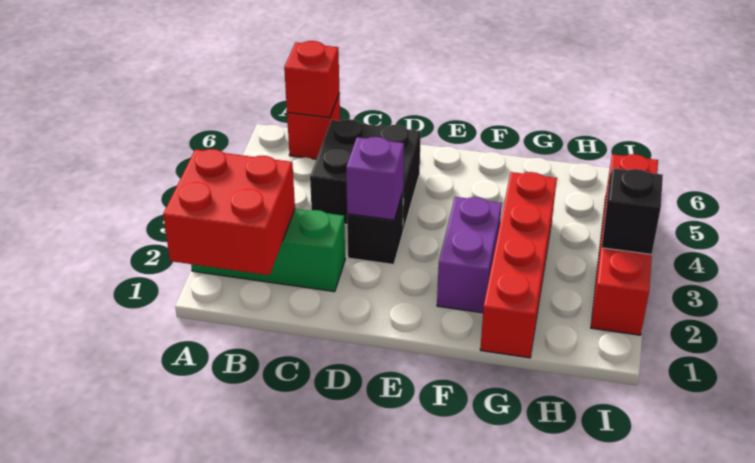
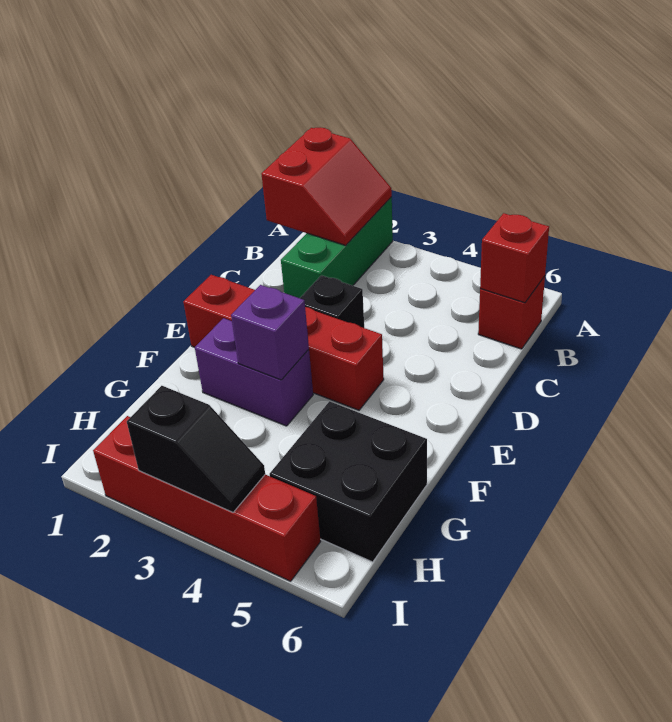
red 2x2 brick [163,149,295,275] -> red 2x2 slope [261,127,392,245]
black 2x2 brick [310,119,421,231] -> black 2x2 brick moved to [269,401,427,562]
purple 1x1 brick [346,137,404,220] -> purple 1x1 brick moved to [231,285,309,380]
red 1x4 brick [480,172,557,358] -> red 1x4 brick moved to [183,275,384,410]

